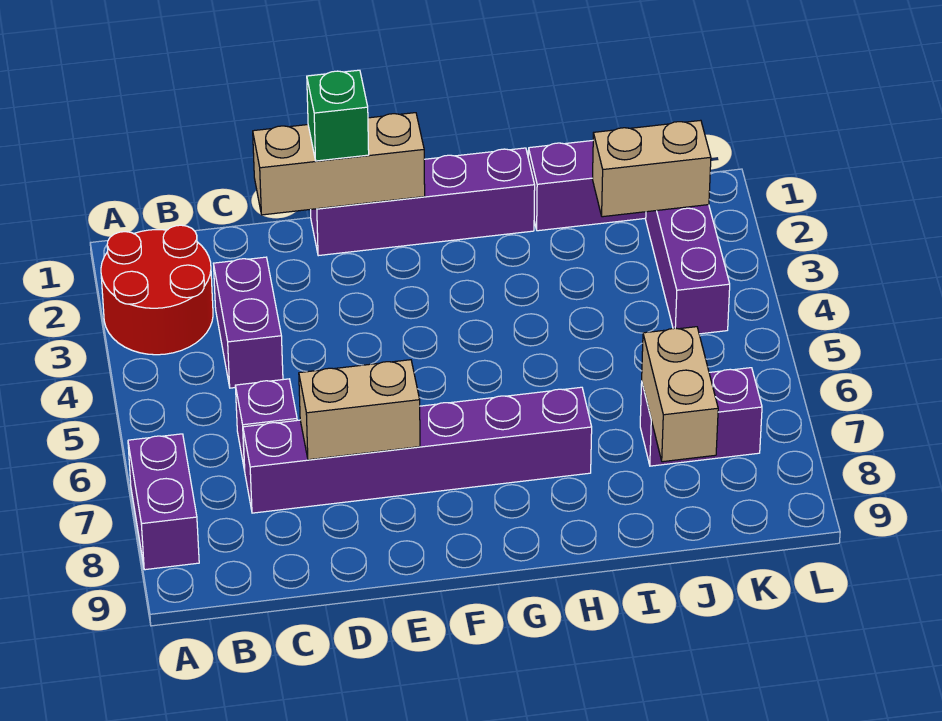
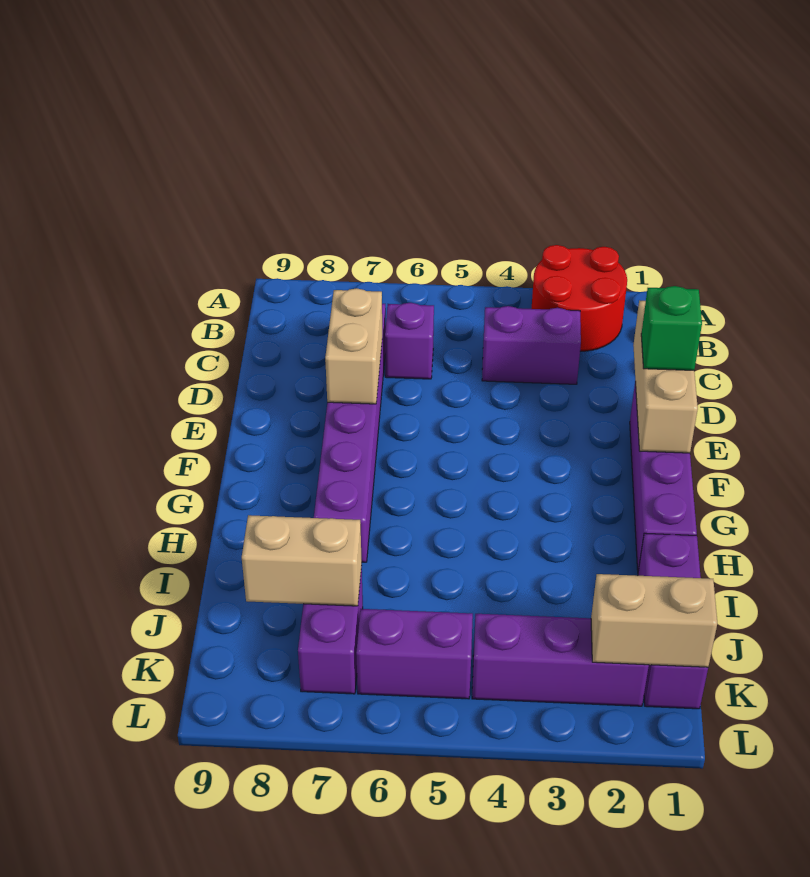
purple 1x2 brick [128,434,199,570] -> purple 1x2 brick moved to [356,609,473,699]
tan 1x2 brick [592,120,711,217] -> tan 1x2 brick turned to [591,574,717,667]

